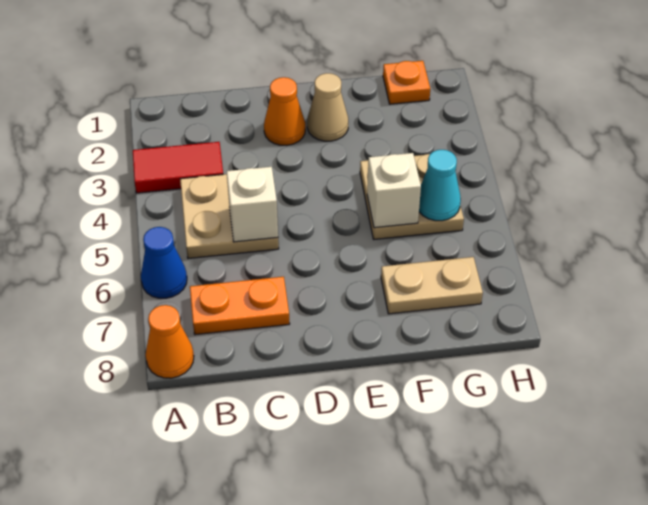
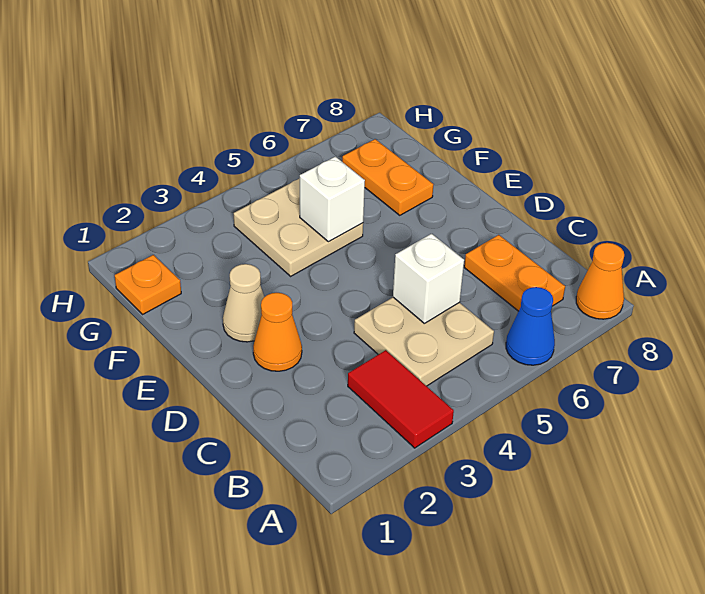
tan 1x2 plate [381,257,483,314] -> orange 1x2 plate [342,139,433,215]
cyan 1x1 cone [419,150,461,221] -> none

